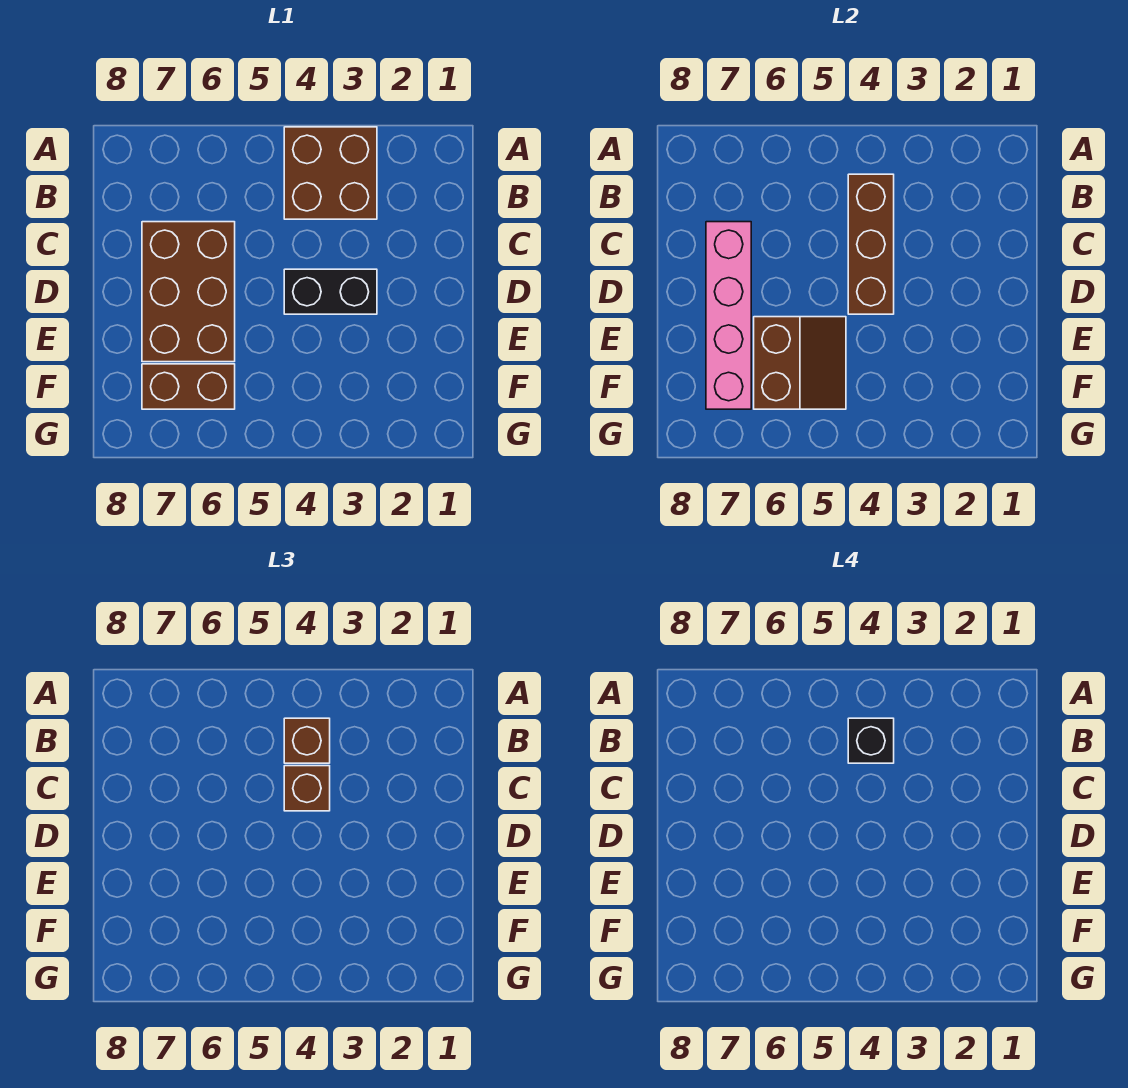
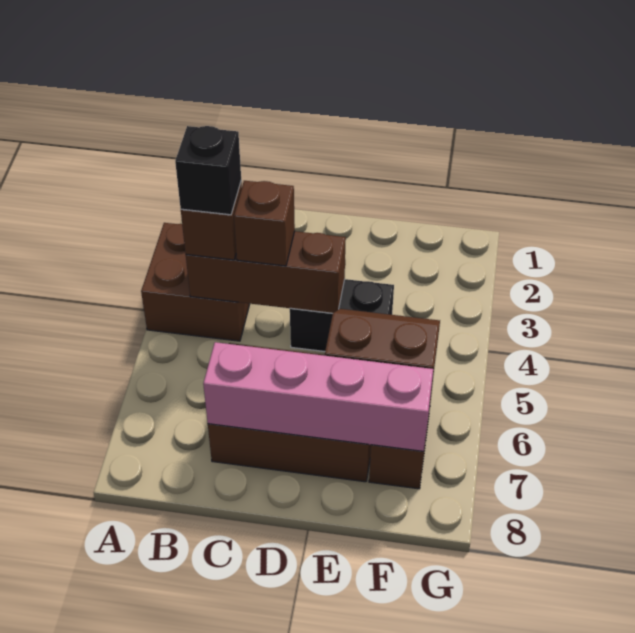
black 1x2 brick [284,269,377,314] -> black 1x2 brick turned to [290,279,394,352]

